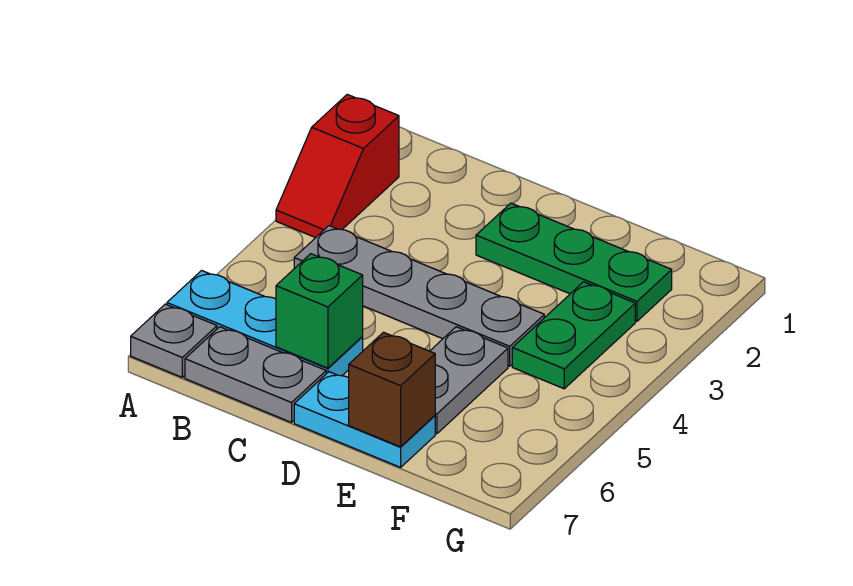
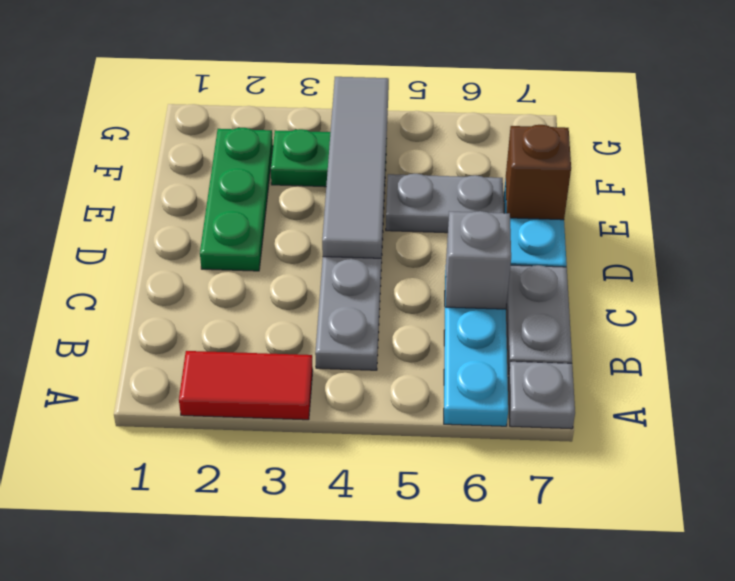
red 1x2 slope [276,94,399,238] -> red 1x2 tile [179,351,313,420]
green 1x1 brick [276,254,363,368] -> grey 1x1 brick [446,211,511,309]
none -> grey 1x4 tile [322,77,389,258]

